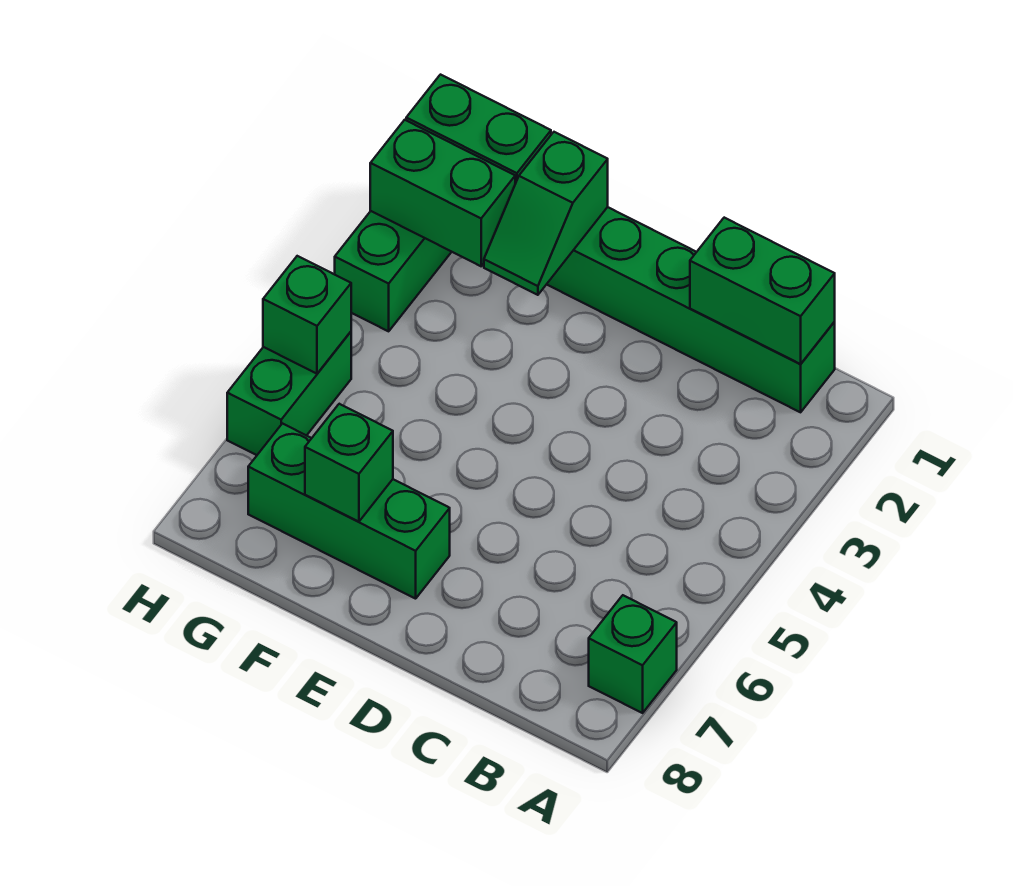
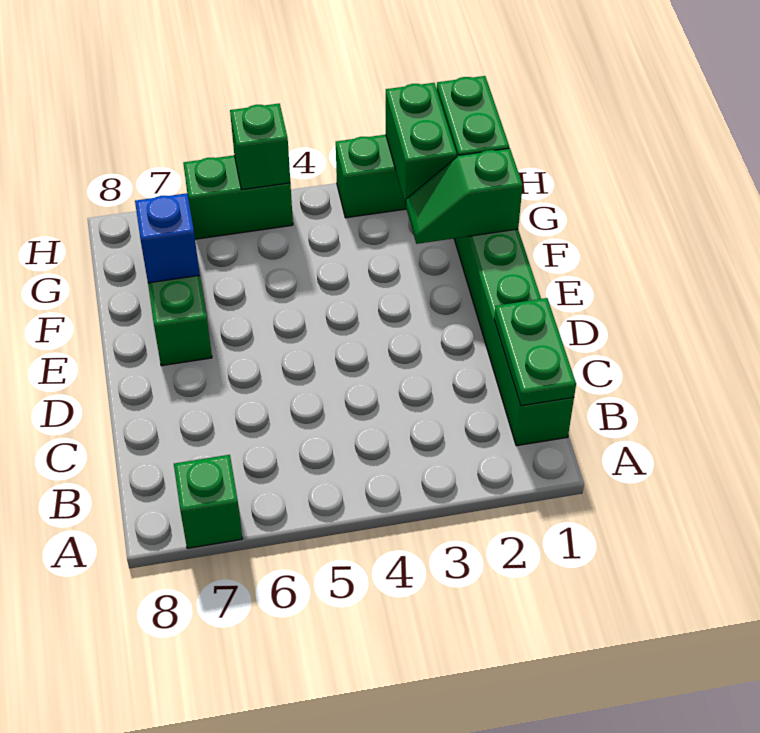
green 1x2 brick [690,218,835,364] -> green 1x2 plate [494,298,576,406]
green 1x1 brick [305,404,393,522] -> blue 1x1 brick [135,193,200,283]

